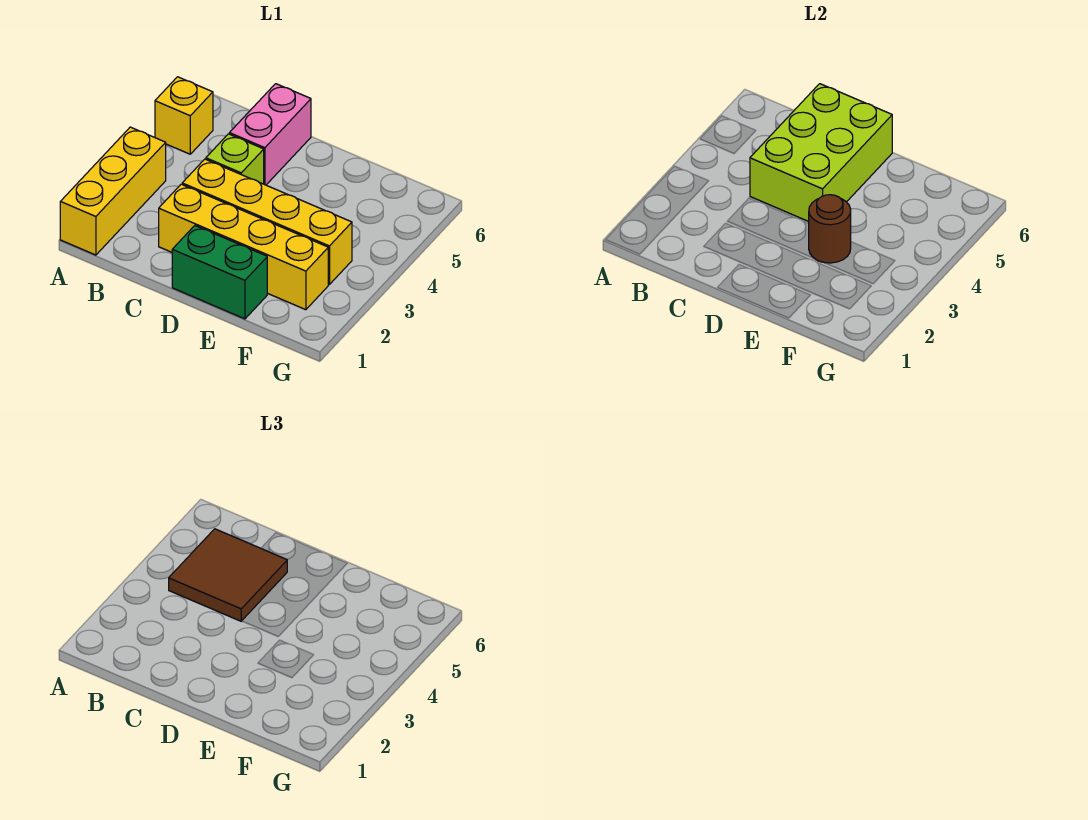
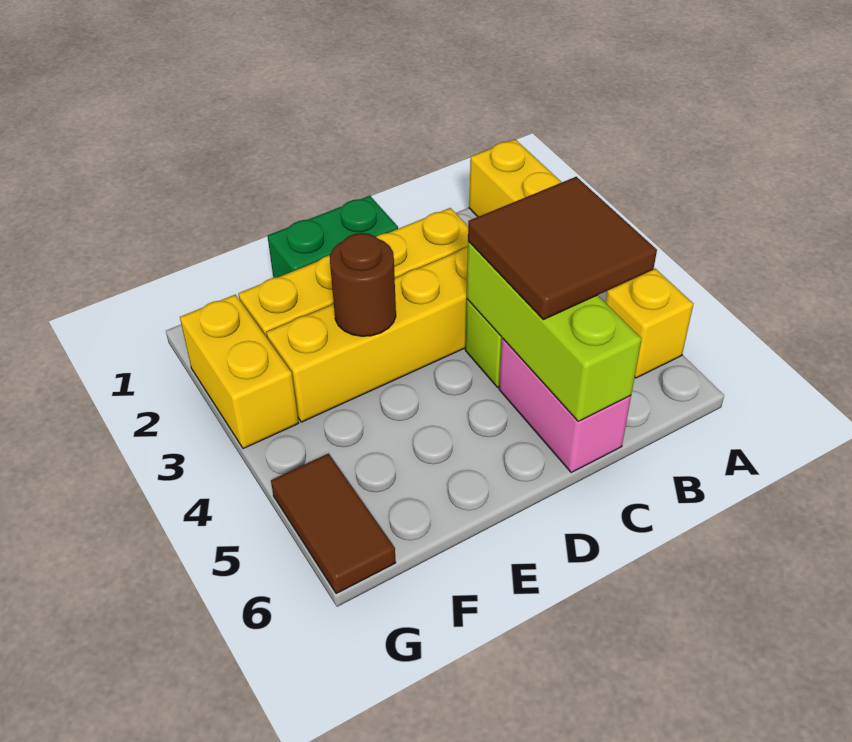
lime 2x3 brick [750,84,892,222] -> lime 1x3 brick [467,242,642,421]
none -> yellow 1x2 brick [180,295,298,449]
none -> brown 1x2 tile [271,454,396,594]

